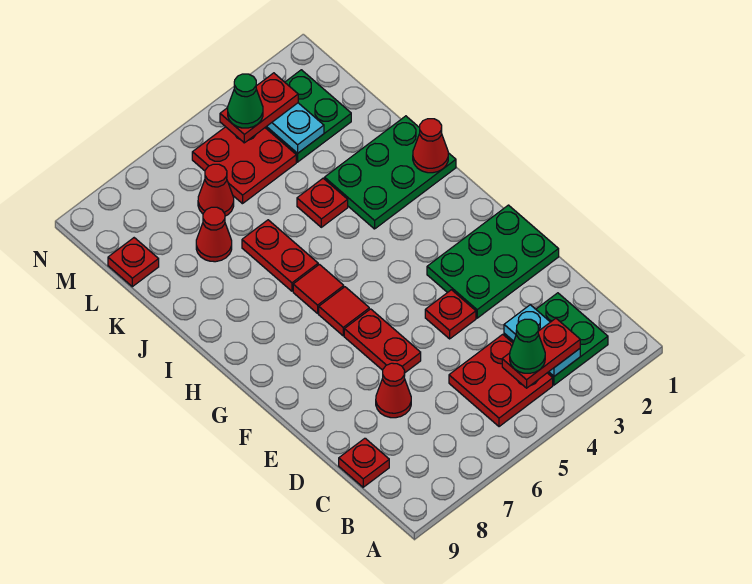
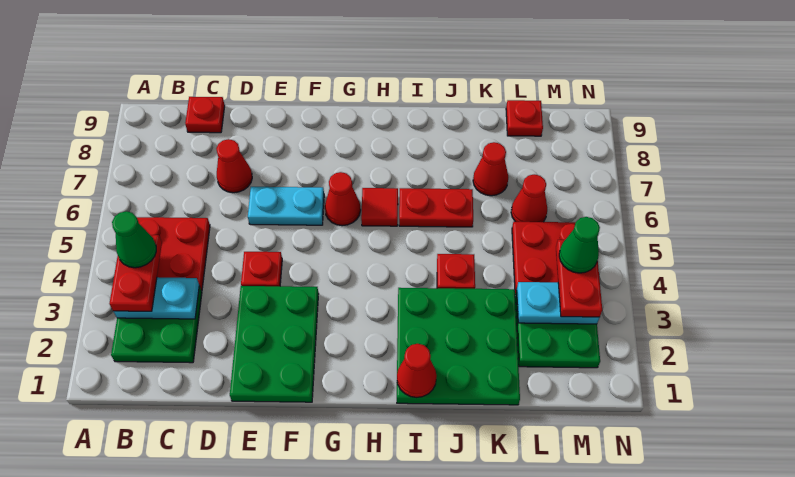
red 1x2 plate [344,309,421,372] -> cyan 1x2 plate [248,187,324,225]
red 1x1 tile [319,287,369,336] -> red 1x1 cone [325,172,361,226]
green 2x3 plate [325,116,456,229] -> green 3x3 plate [397,288,520,405]

